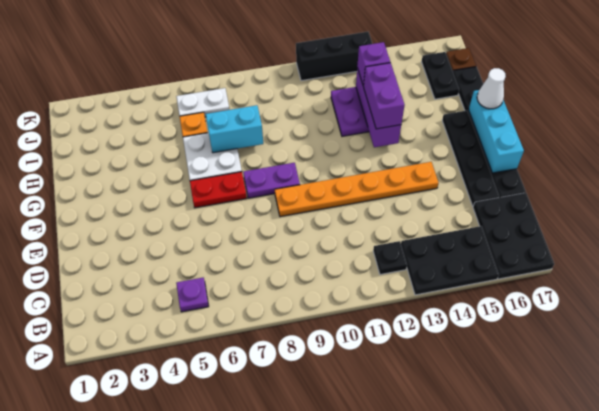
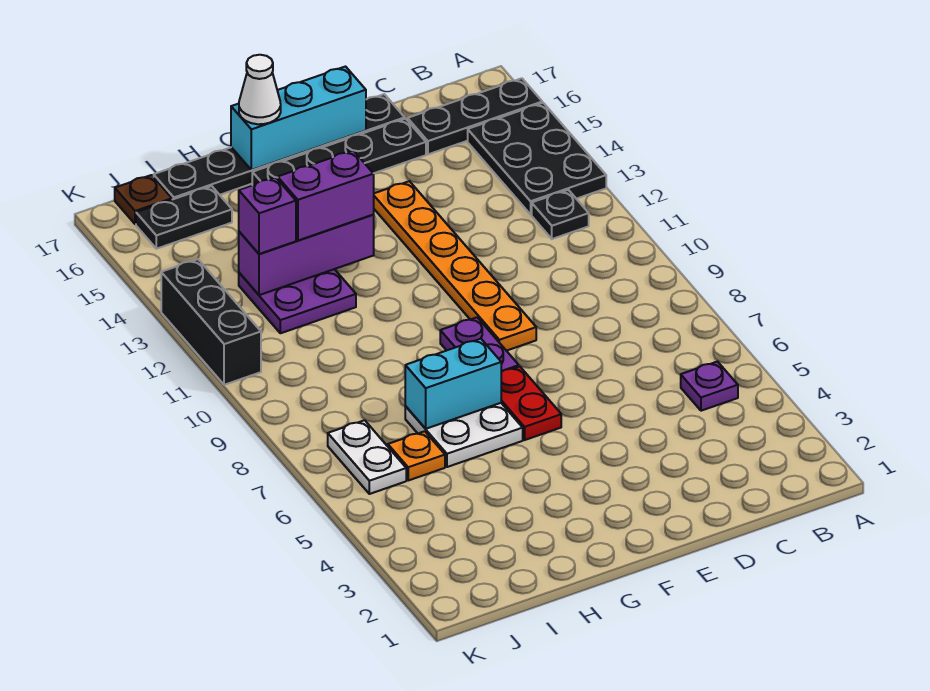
black 2x3 plate [473,193,554,279] -> black 1x3 plate [408,78,542,154]
cyan 1x2 brick [206,105,263,153] -> cyan 1x2 brick turned to [405,339,501,429]

